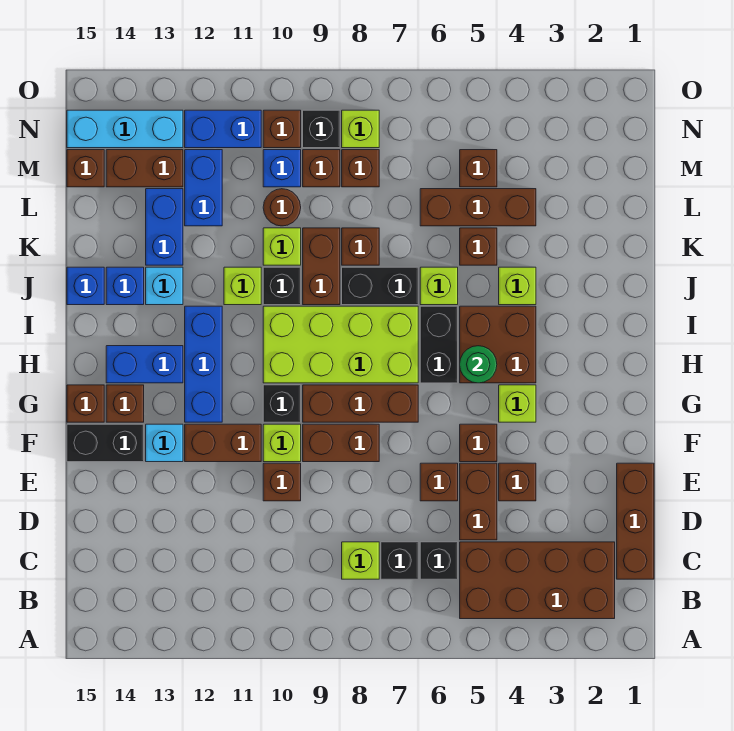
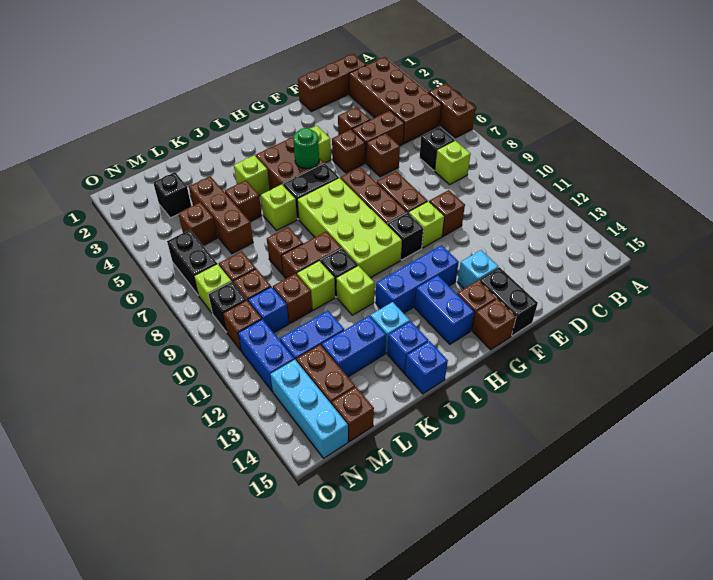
black 1x1 brick [420,542,458,579] -> black 1x1 brick moved to [153,172,191,218]
brown 1x2 brick [185,424,261,462] -> brown 1x2 brick moved to [428,83,476,138]
black 1x2 brick [342,267,418,305] -> black 1x2 brick moved to [167,230,217,295]
brown 1x1 round brick [263,189,301,226] -> brown 1x1 brick [273,274,312,323]

